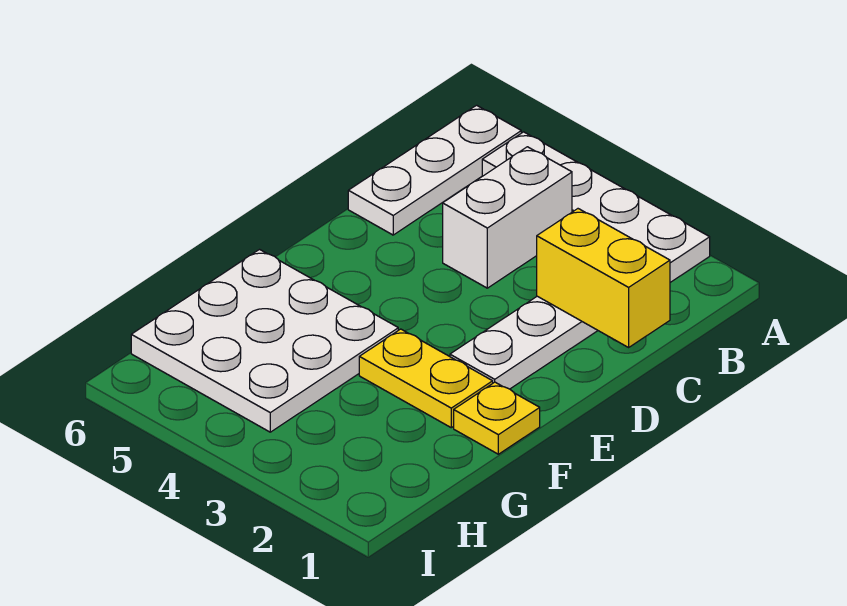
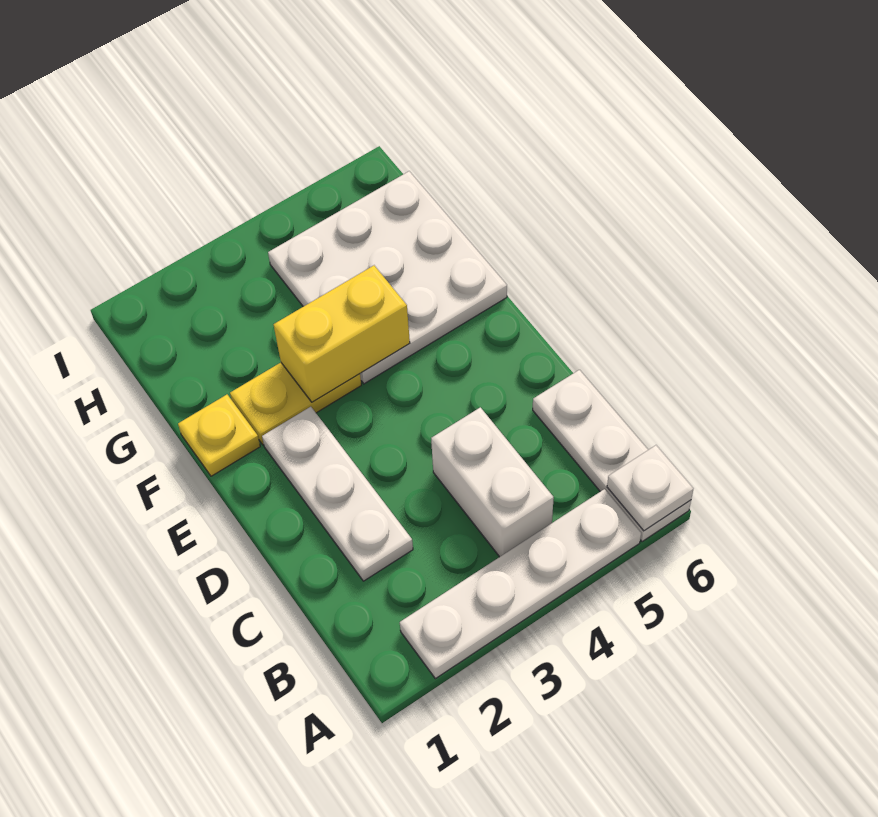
none -> white 1x1 plate [607,445,693,531]
yellow 1x2 brick [537,209,670,347] -> yellow 1x2 brick moved to [274,265,410,402]

